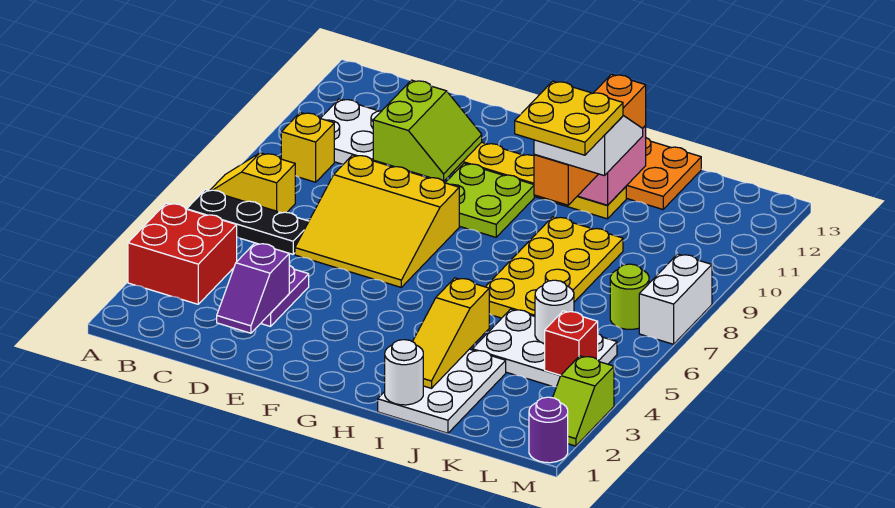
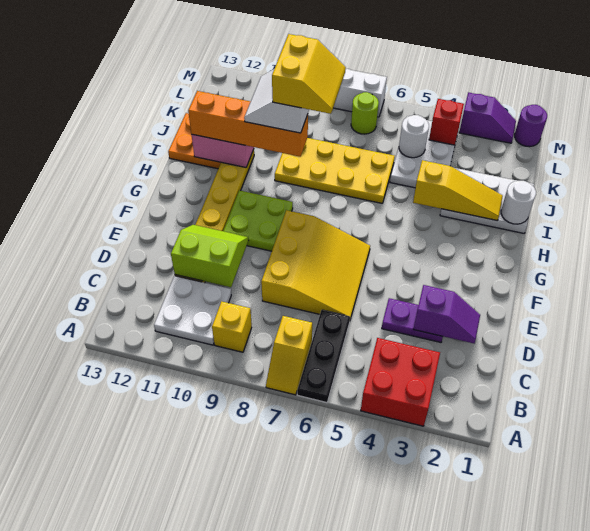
yellow 2x2 plate [515,81,623,155] -> yellow 2x2 slope [272,34,346,114]
lime 1x2 slope [553,356,614,446] -> purple 1x2 slope [459,92,516,143]

